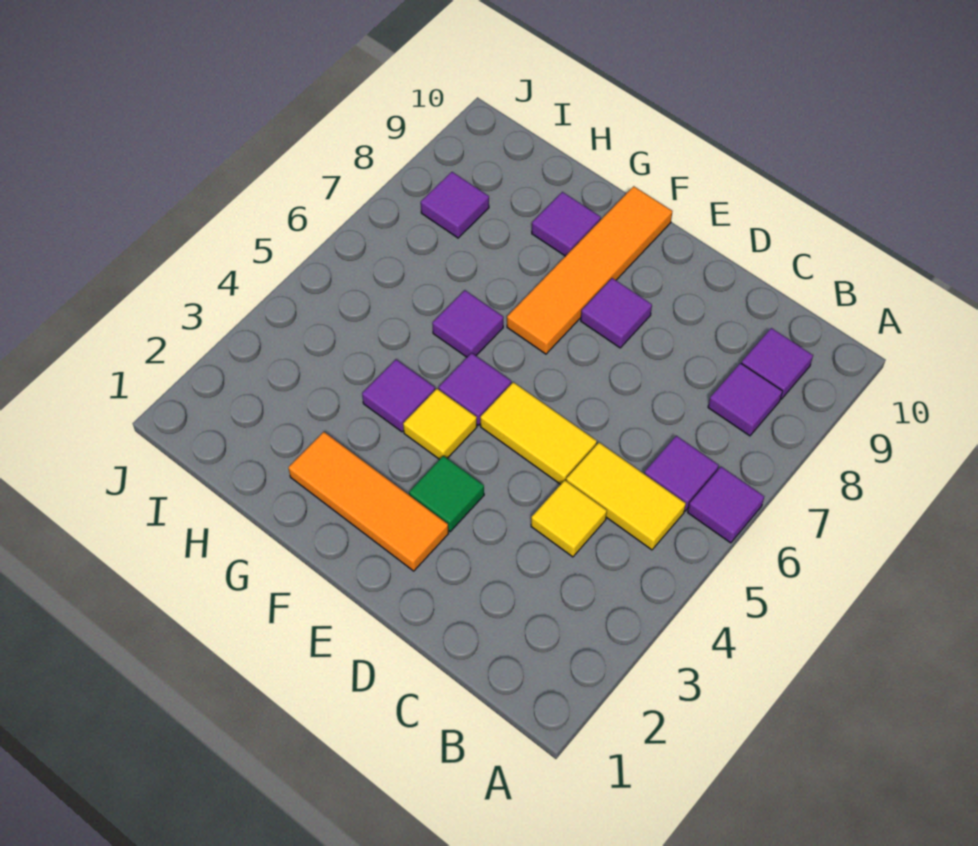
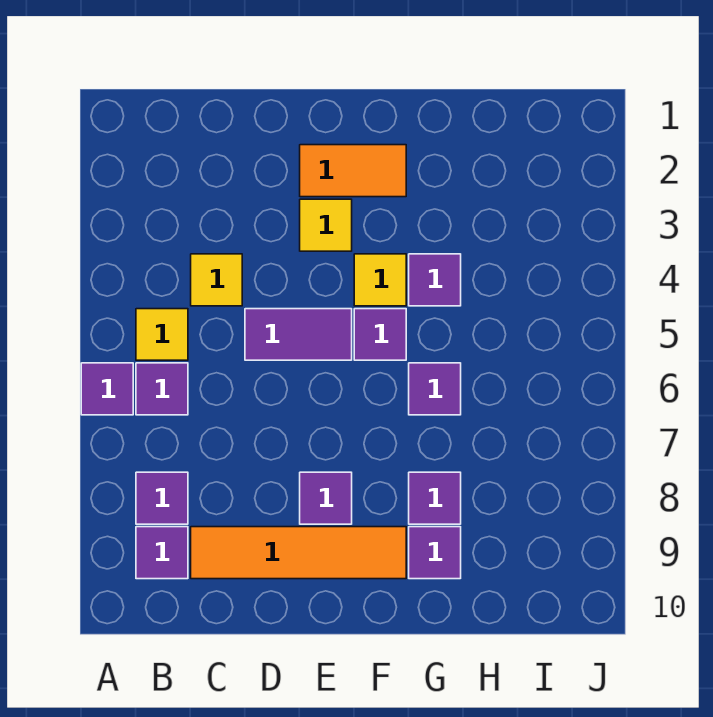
yellow 1x2 tile [566,443,686,550] -> yellow 1x1 tile [136,309,188,360]
yellow 1x2 tile [480,382,597,484] -> purple 1x2 tile [245,309,352,360]
orange 1x3 tile [288,432,449,571] -> orange 1x2 tile [300,145,406,197]
green 1x1 tile [409,456,484,532] -> yellow 1x1 tile [300,199,352,251]
orange 1x4 tile [507,186,672,354] -> orange 1x4 tile turned to [191,527,406,579]
purple 1x1 tile [421,172,489,238] -> purple 1x1 tile moved to [409,472,461,524]

